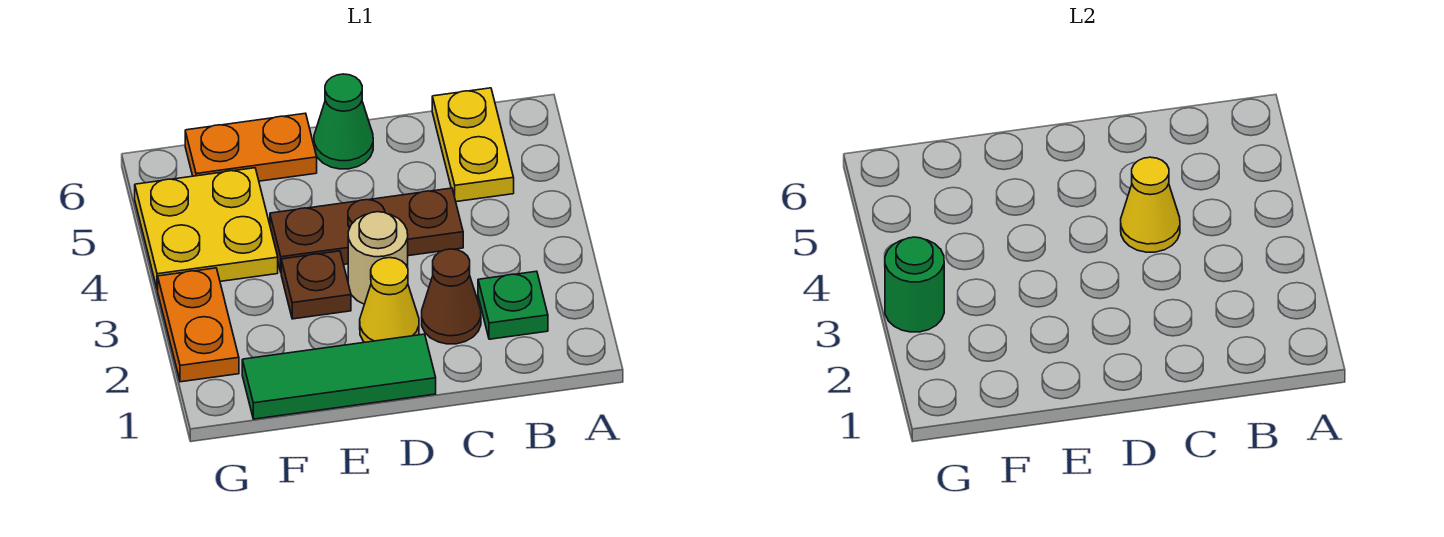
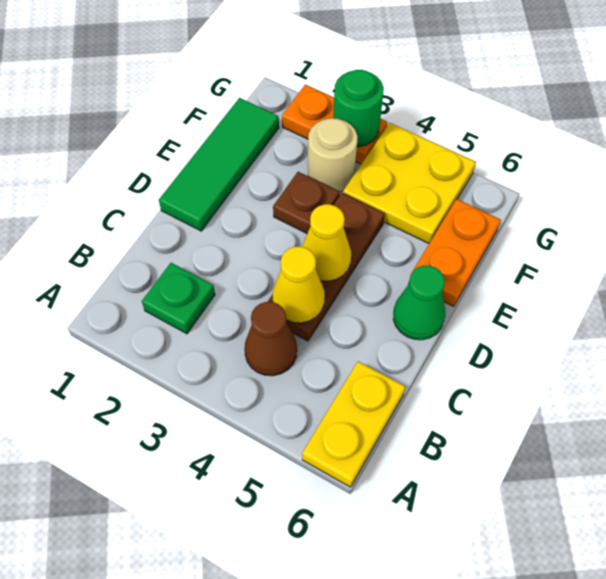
yellow 1x2 plate [432,88,514,202] -> yellow 1x2 plate turned to [302,361,406,487]
brown 1x1 cone [422,249,481,344] -> brown 1x1 cone moved to [244,302,297,376]
yellow 1x1 cone [360,258,419,342] -> yellow 1x1 cone moved to [302,204,351,281]
tan 1x1 round brick [348,212,408,304] -> tan 1x1 round brick moved to [308,118,358,192]

